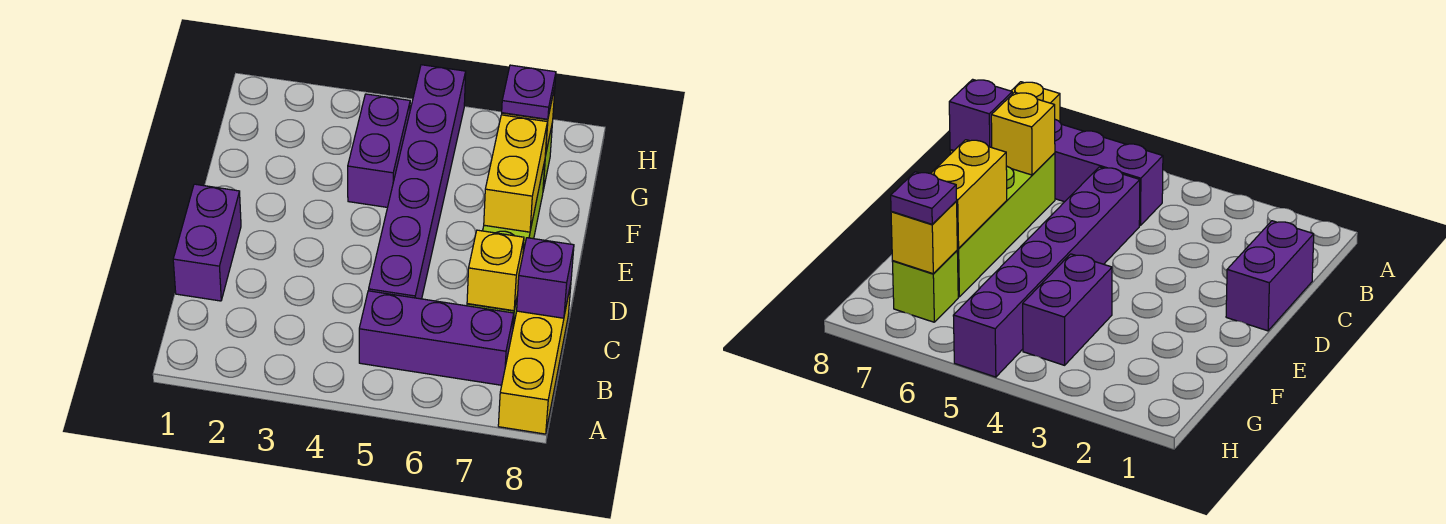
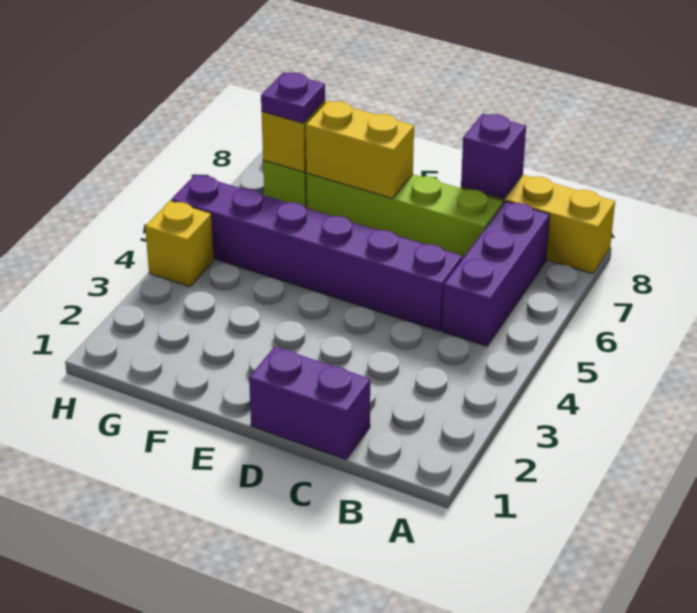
yellow 1x1 brick [467,230,524,311] -> yellow 1x1 brick moved to [145,201,214,287]
purple 1x2 brick [348,94,410,207] -> none

